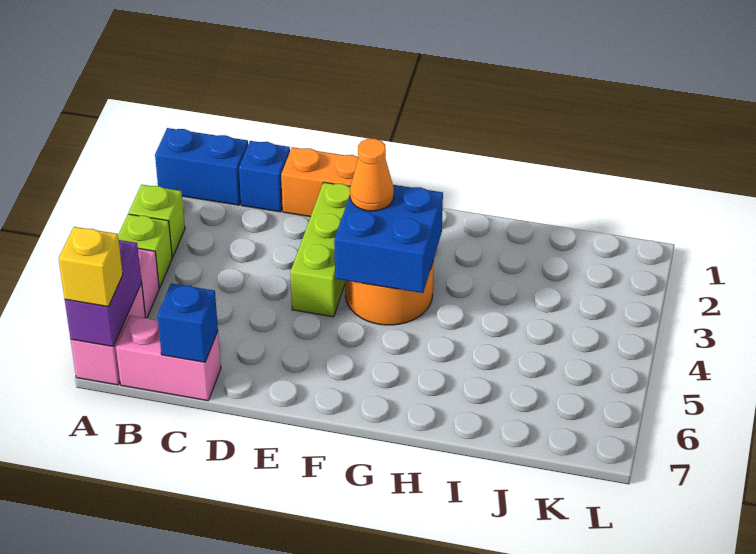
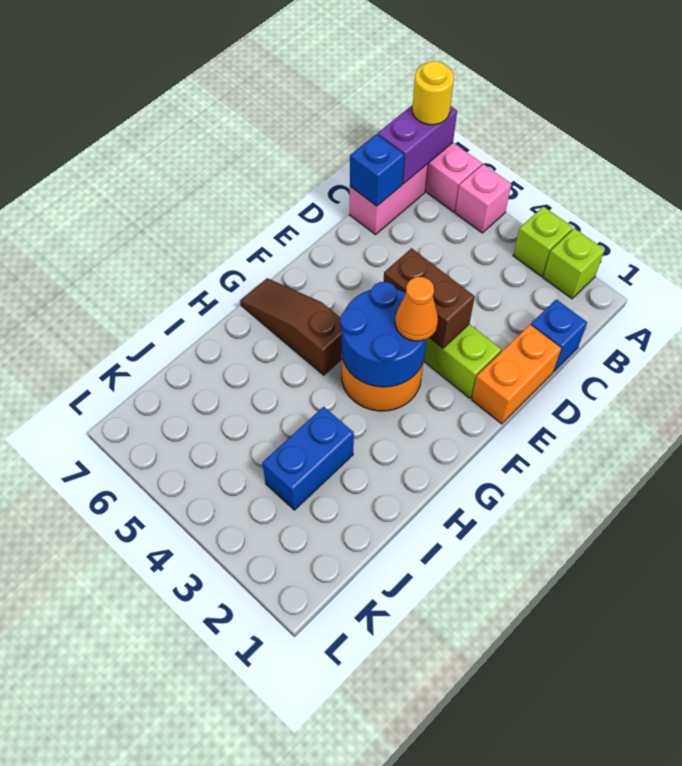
blue 1x2 brick [155,128,248,205] -> blue 1x2 brick moved to [262,407,354,510]
lime 1x1 brick [118,214,172,288] -> lime 1x1 brick moved to [543,228,605,299]
purple 1x2 brick [65,240,142,347] -> purple 1x2 brick turned to [378,105,457,184]
yellow 1x1 brick [59,227,123,307] -> yellow 1x1 round brick [412,61,454,125]
none -> brown 1x2 brick [383,248,475,348]
blue 2x2 brick [334,185,443,293] -> blue 2x2 round brick [341,282,427,387]
none -> brown 1x3 slope [240,278,342,375]

